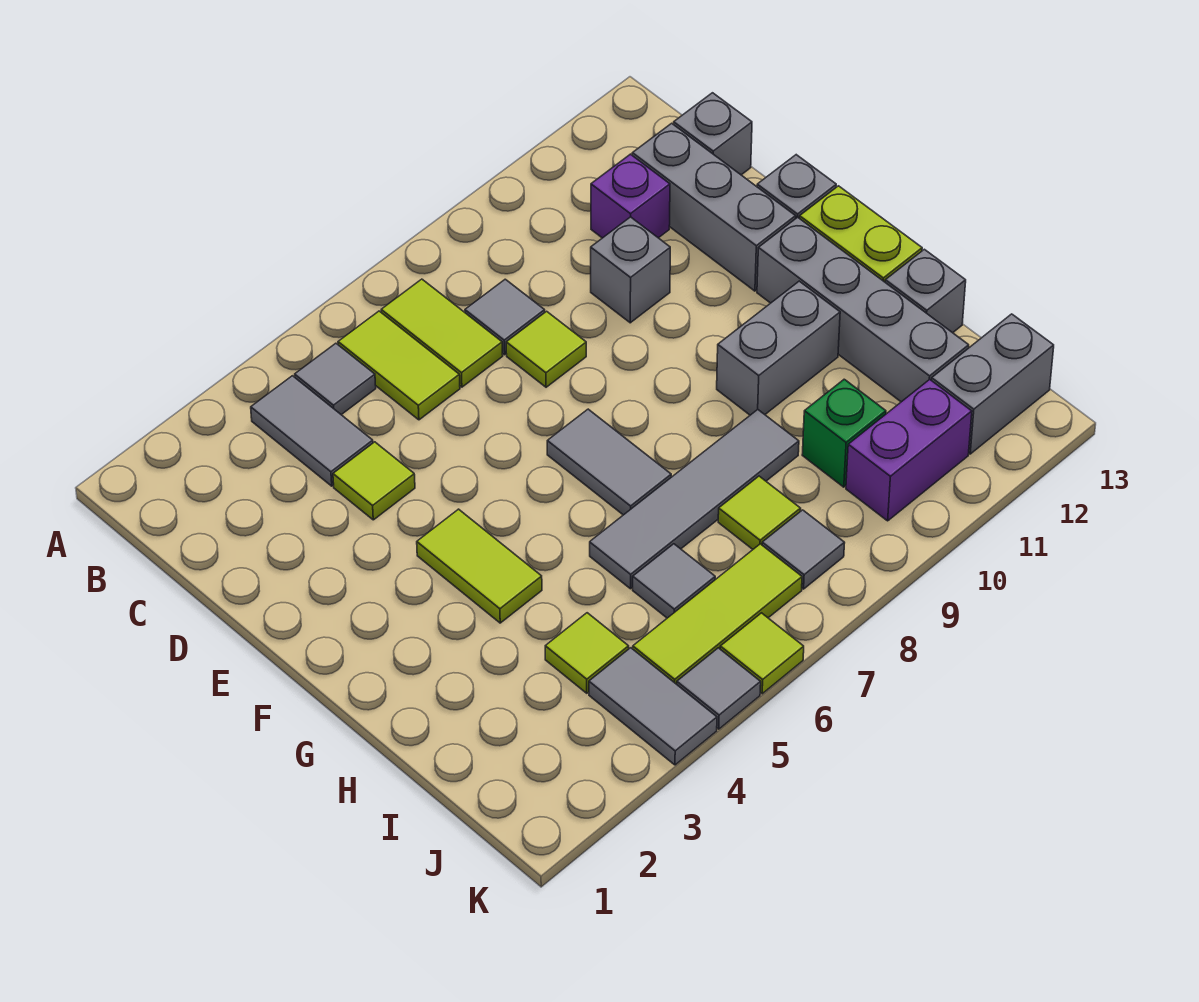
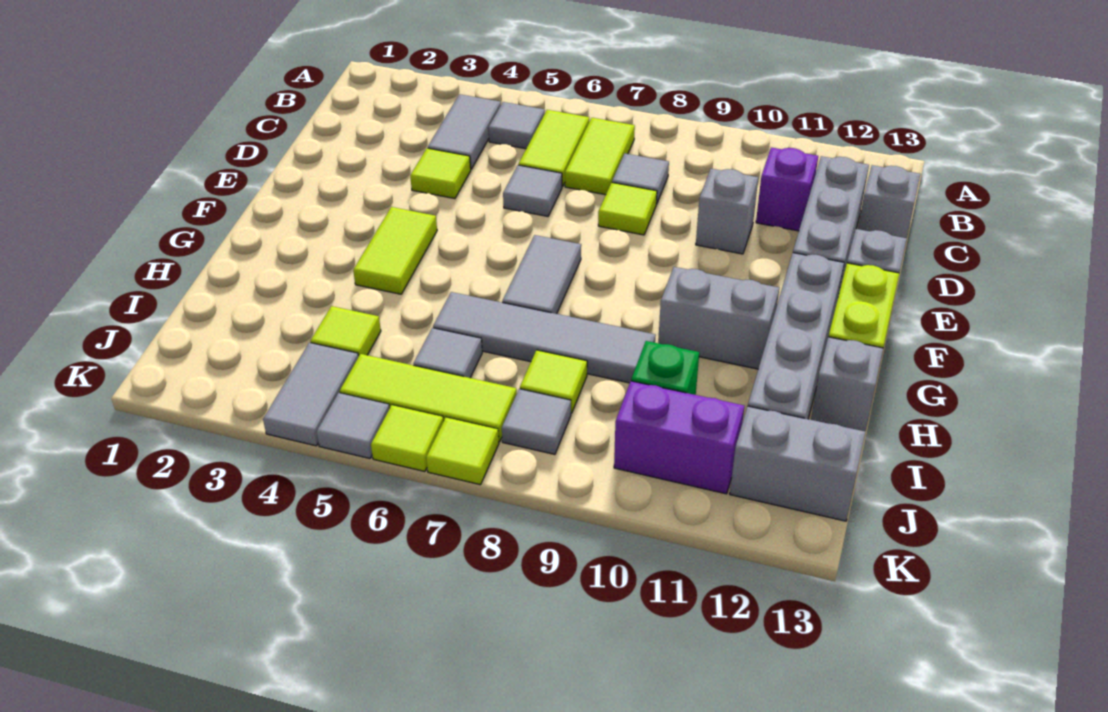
none -> grey 1x1 tile [503,165,562,216]
none -> lime 1x1 tile [426,417,499,485]

